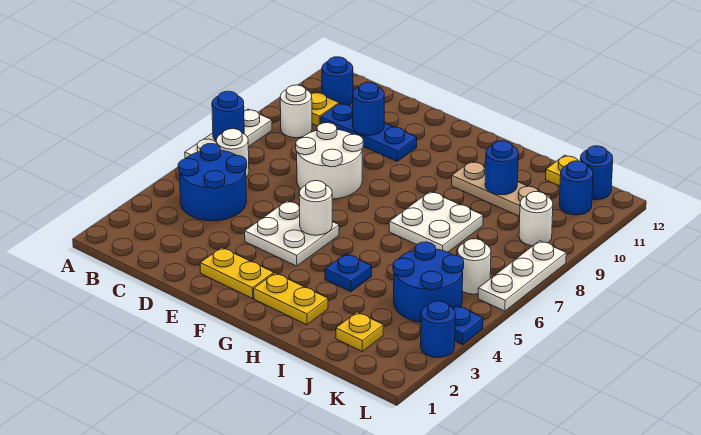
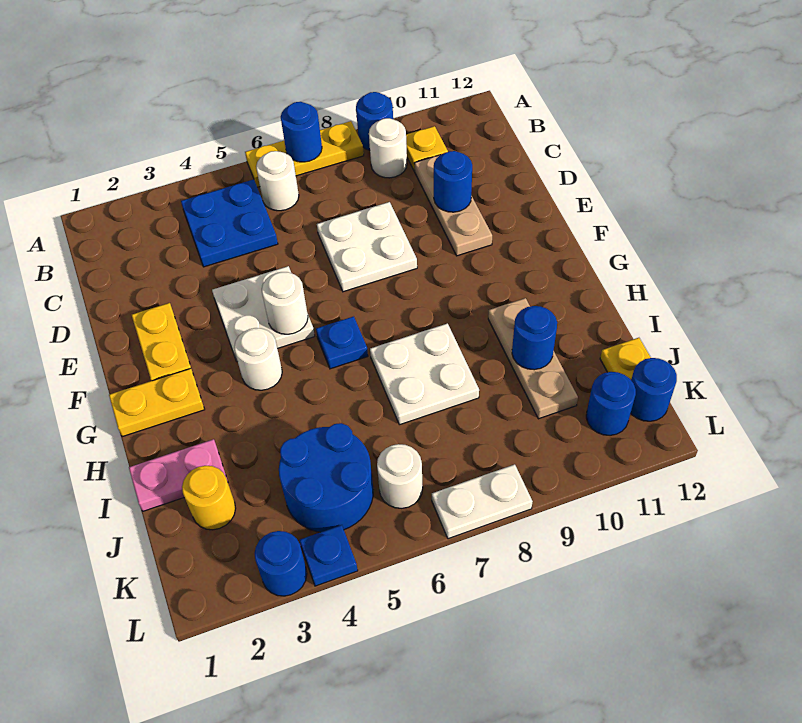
white 1x3 plate [185,109,272,158] -> yellow 1x3 plate [245,121,364,187]
blue 2x2 round brick [178,144,247,221] -> blue 2x2 plate [181,179,278,267]
blue 1x1 round brick [322,57,353,106] -> blue 1x1 round brick moved to [356,92,393,150]
blue 1x3 plate [321,103,417,161] -> tan 1x3 plate [414,155,492,256]
white 2x2 round brick [296,123,363,199] -> white 2x2 plate [317,202,417,292]
yellow 1x2 plate [254,273,328,325] -> yellow 1x2 plate turned to [109,369,205,437]
blue 1x1 plate [325,254,372,292] -> blue 1x1 plate moved to [316,316,368,369]
none -> pink 1x2 plate [129,439,228,511]
yellow 1x1 plate [336,312,383,351] -> yellow 1x1 round brick [182,466,236,530]
white 1x1 round brick [519,192,553,246] -> white 1x1 round brick moved to [234,328,282,390]
white 1x3 plate [478,241,566,311] -> white 1x2 plate [432,464,533,539]

